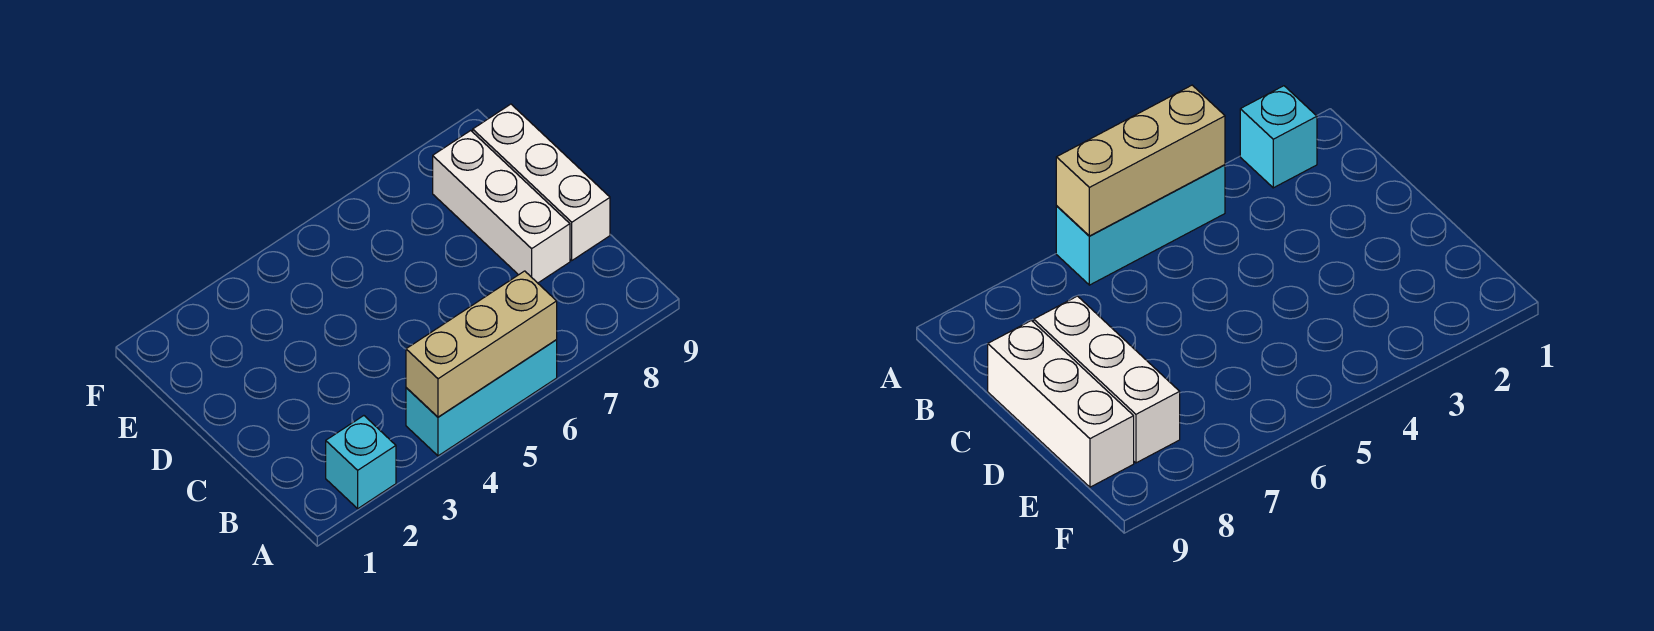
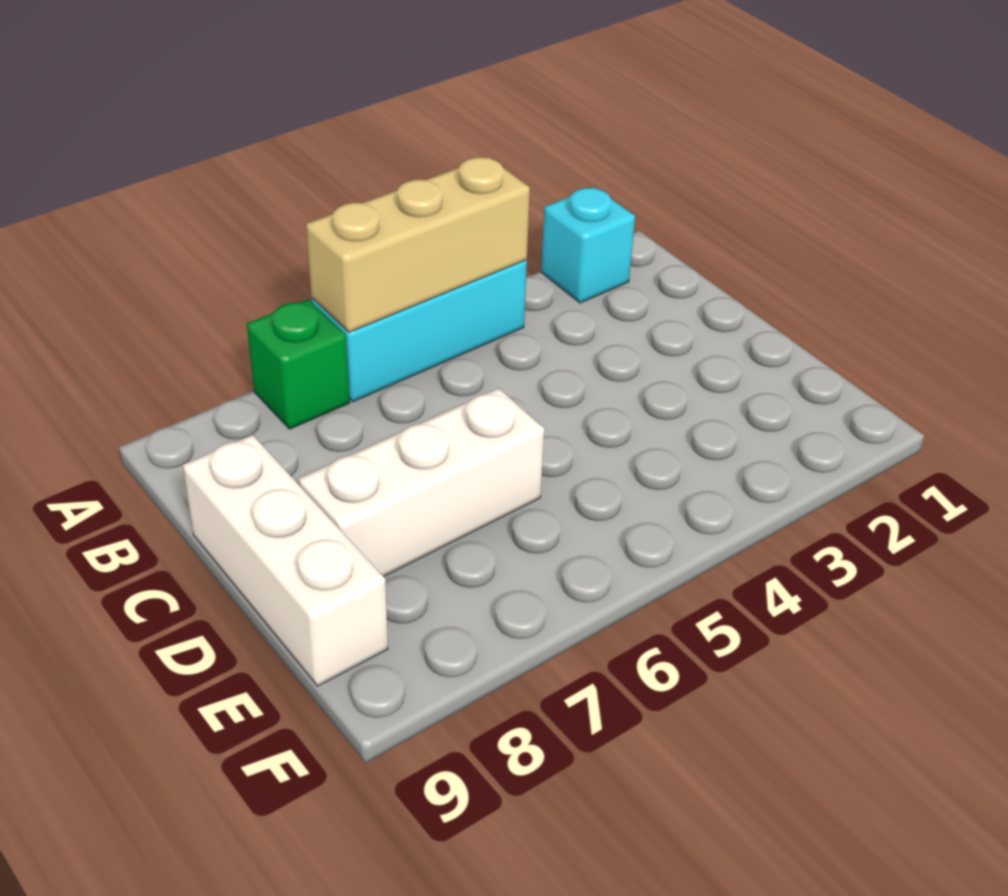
none -> green 1x1 brick [247,299,350,429]
white 1x3 brick [433,131,570,283] -> white 1x3 brick turned to [298,388,544,577]

